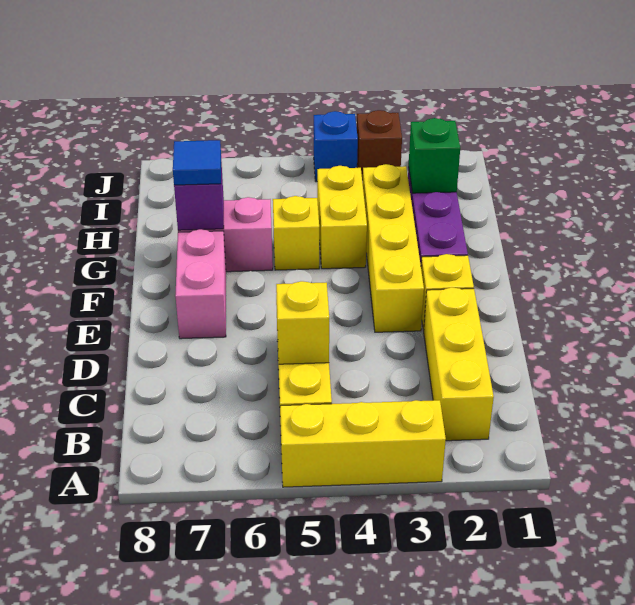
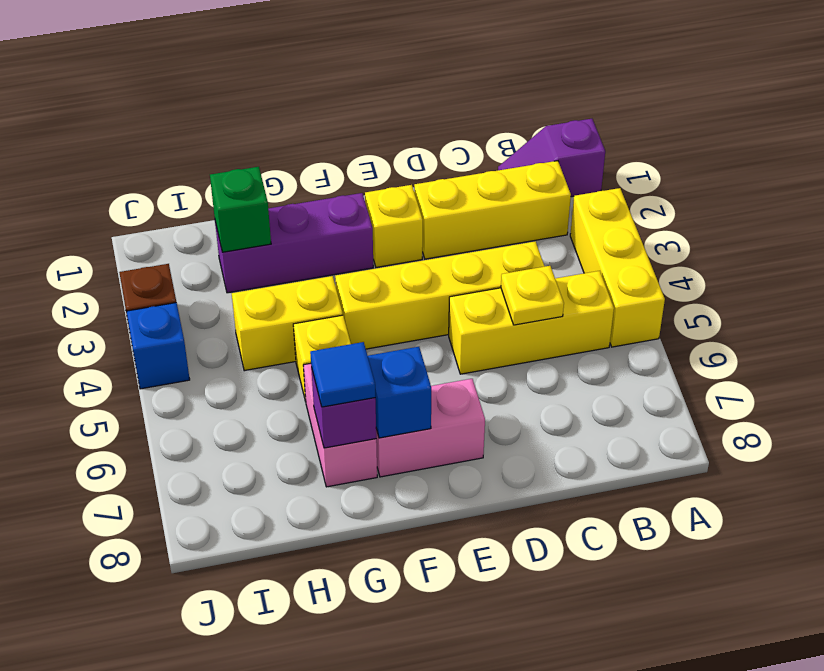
none -> purple 1x2 slope [498,119,605,197]
yellow 1x1 brick [276,281,329,364] -> yellow 1x1 plate [501,266,564,325]
yellow 1x4 brick [362,164,424,332] -> yellow 1x4 brick moved to [335,241,545,349]
none -> blue 1x1 brick [368,347,431,438]

